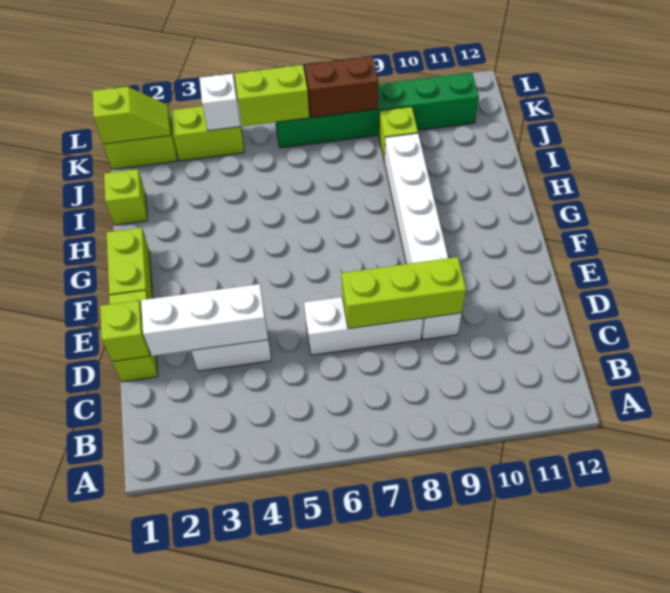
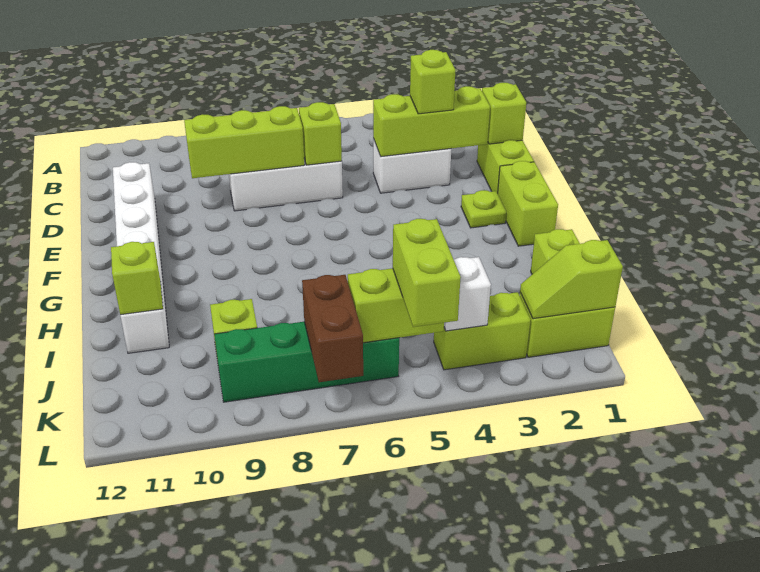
white 1x3 brick [141,284,268,356] -> lime 1x3 brick [373,86,490,157]
none -> lime 1x1 brick [410,50,455,114]
none -> lime 1x1 brick [299,102,342,165]
white 1x6 brick [384,133,462,340] -> white 1x6 brick moved to [113,162,169,353]
none -> lime 1x1 plate [461,190,506,228]
none -> lime 1x1 brick [111,242,163,315]
none -> lime 1x2 brick [393,219,461,327]
green 1x6 brick [276,72,479,148] -> green 1x4 brick [214,322,399,402]
brown 1x2 brick [305,56,378,118] -> brown 1x2 brick turned to [302,275,363,382]

